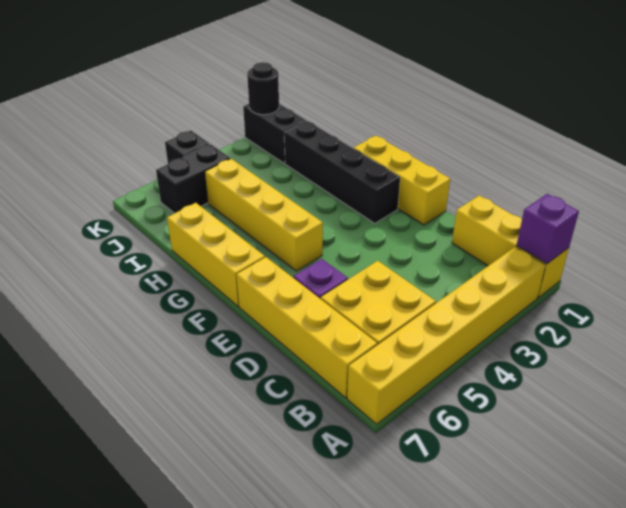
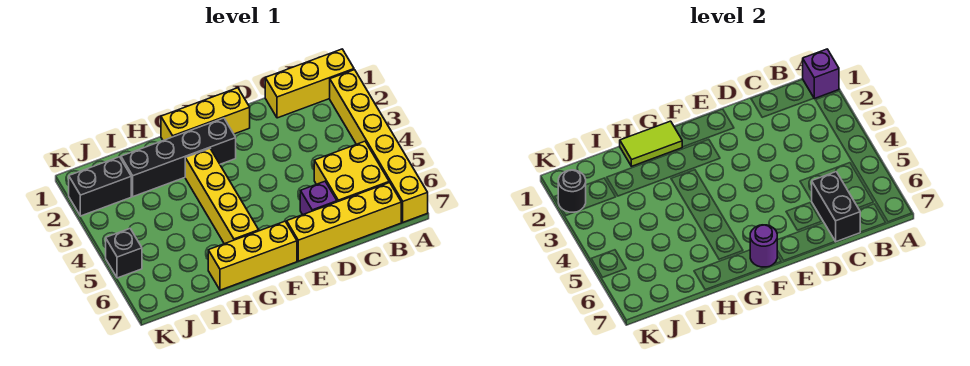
yellow 1x4 brick [205,159,323,271] -> yellow 1x4 brick turned to [185,149,259,244]
none -> purple 1x1 round brick [750,225,777,267]
none -> lime 1x2 tile [620,121,682,166]
black 1x2 brick [156,144,230,213] -> black 1x2 brick moved to [812,172,860,242]

